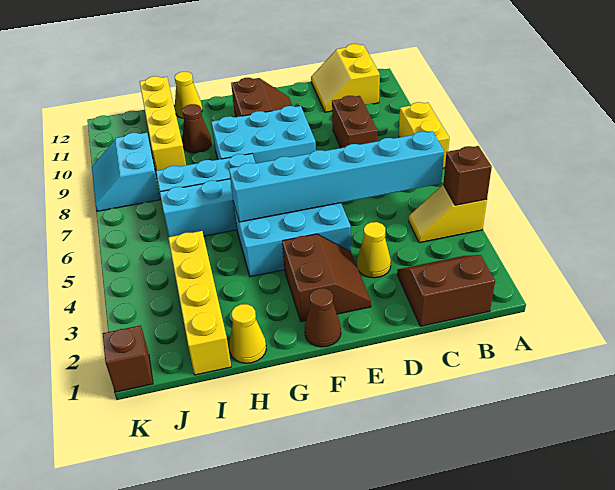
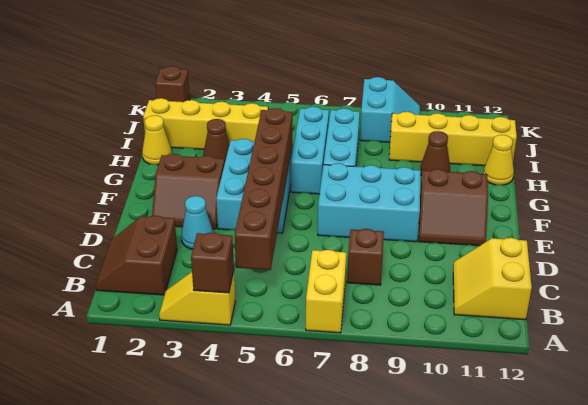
yellow 1x2 slope [409,185,487,243] -> yellow 1x2 slope turned to [159,271,235,325]
yellow 1x2 brick [399,102,449,168] -> yellow 1x2 brick turned to [306,250,346,333]
brown 2x2 slope [397,255,495,326] -> brown 2x2 slope turned to [96,215,177,295]
cyan 1x6 brick [229,131,444,222] -> brown 1x6 brick [235,108,292,270]
yellow 2x2 slope [311,44,380,112] -> yellow 2x2 slope turned to [453,238,532,320]
brown 1x2 brick [332,96,378,148] -> brown 1x1 brick [347,229,384,285]
yellow 1x1 cone [357,222,391,278] -> cyan 1x1 cone [181,196,213,250]
cyan 2x3 brick [211,106,316,163] -> cyan 2x3 brick turned to [318,163,421,242]
brown 1x1 cone [305,288,341,347] -> brown 1x1 cone moved to [203,119,230,161]
cyan 2x2 slope [92,133,160,211] -> cyan 2x2 slope turned to [360,77,420,142]

